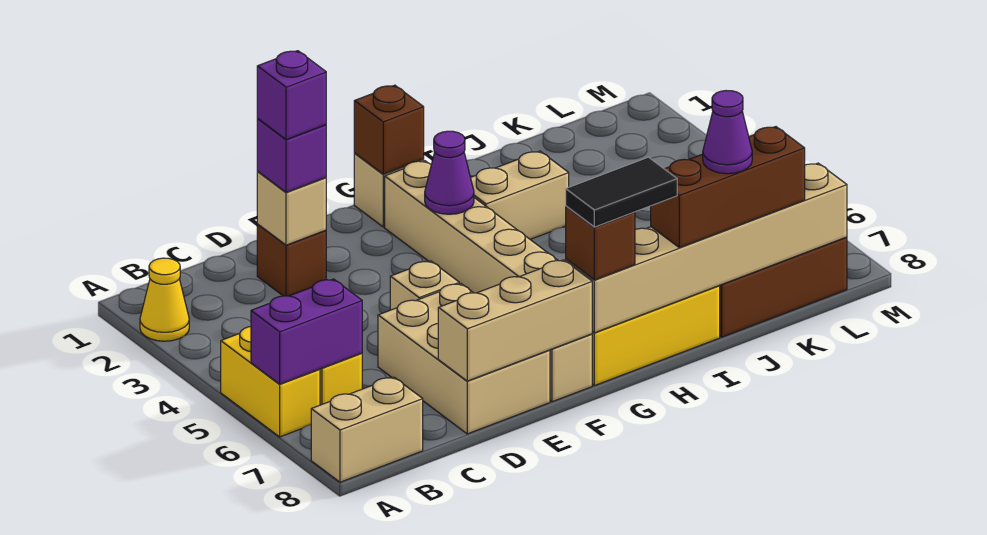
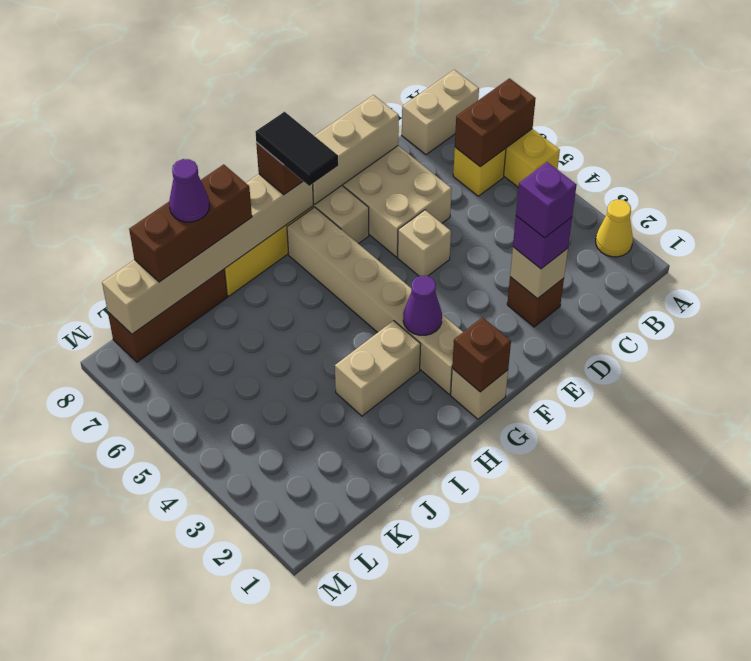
purple 1x2 brick [251,279,362,384] -> brown 1x2 brick [455,78,536,167]
black 1x2 tile [566,157,677,227] -> black 1x2 tile turned to [255,112,338,186]

